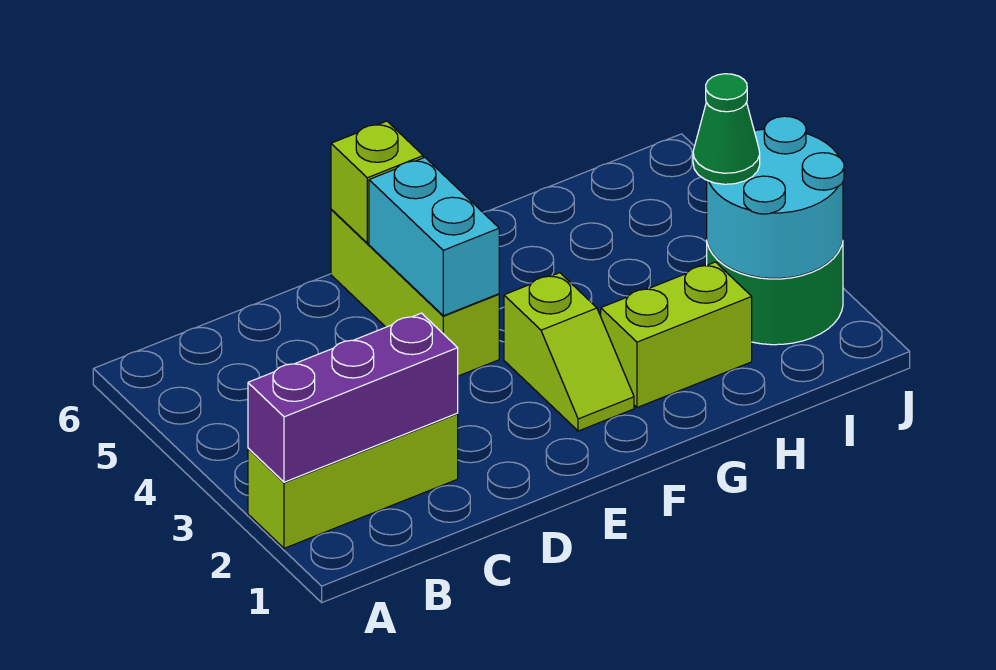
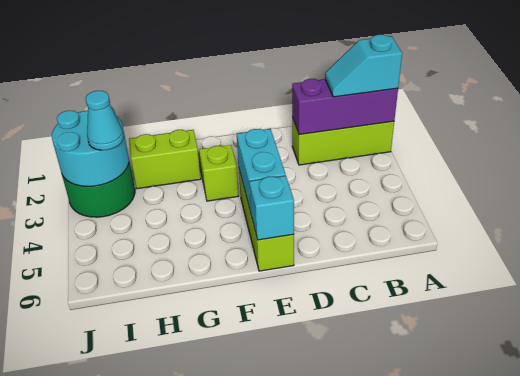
none -> cyan 1x2 slope [325,35,402,97]
lime 1x1 brick [331,121,423,243] -> cyan 1x1 brick [249,176,294,240]
green 1x1 cone [693,74,760,184] -> cyan 1x1 cone [85,91,124,150]

